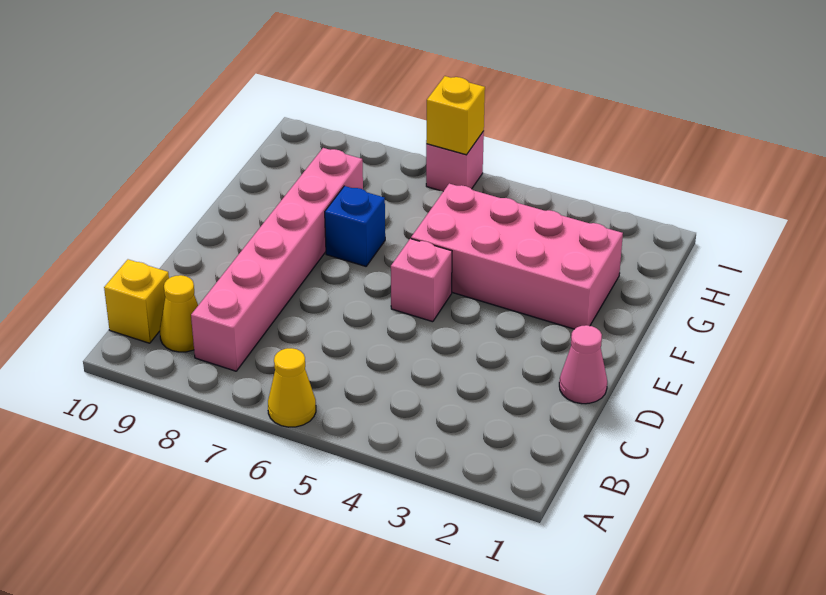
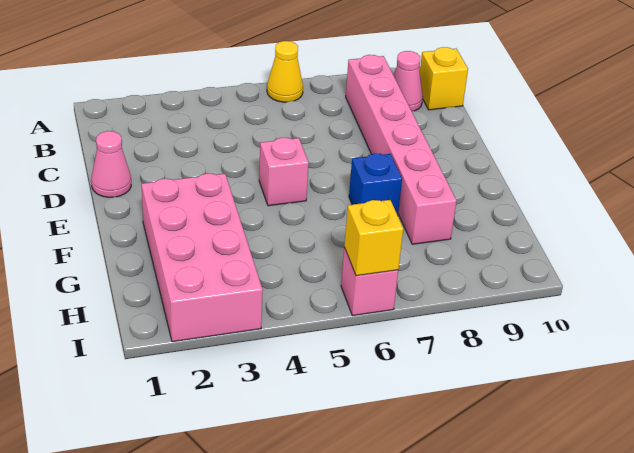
yellow 1x1 cone [160,275,198,352] -> pink 1x1 cone [394,51,423,111]
pink 2x4 brick [411,184,623,329] -> pink 2x4 brick turned to [142,173,263,342]

